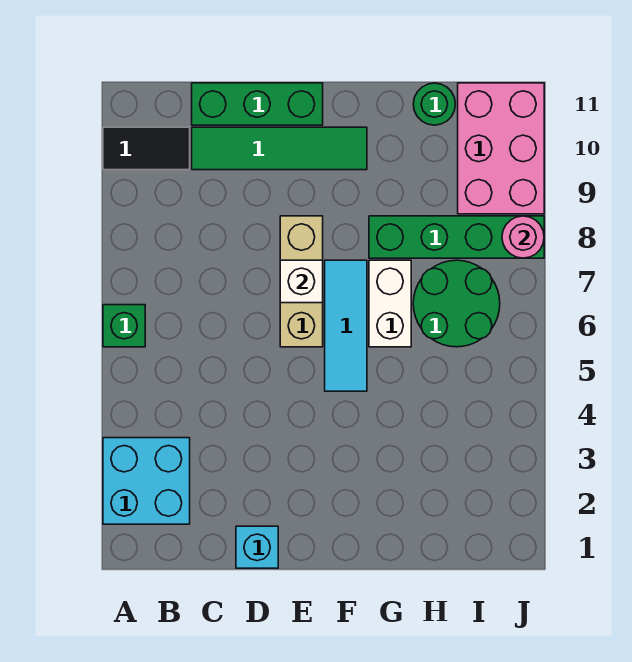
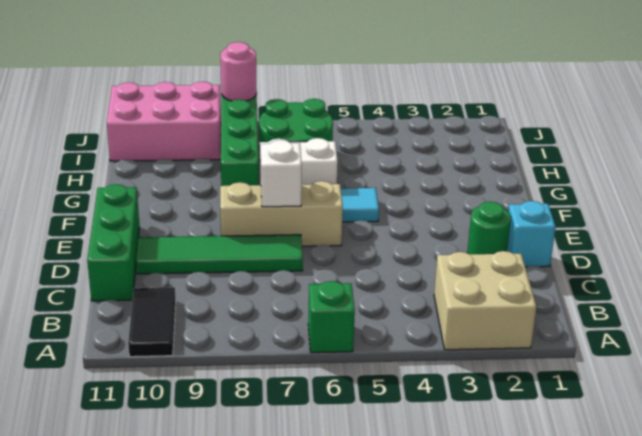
cyan 2x2 brick [103,438,190,524] -> tan 2x2 brick [434,251,536,350]
green 1x4 tile [192,127,367,170] -> green 1x4 tile turned to [136,235,303,274]
green 1x1 round brick [413,83,455,125] -> green 1x1 round brick moved to [467,202,511,254]

